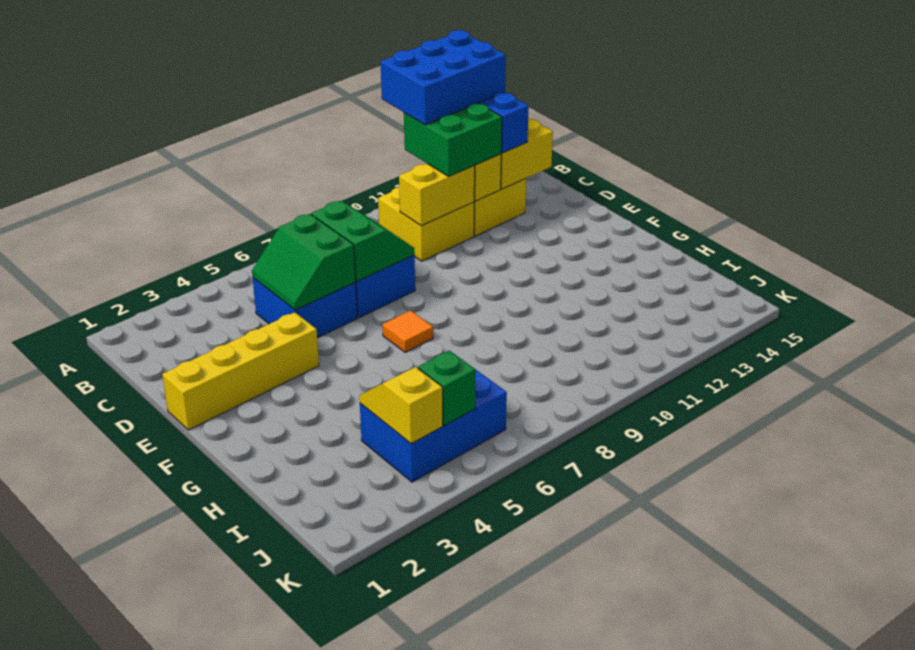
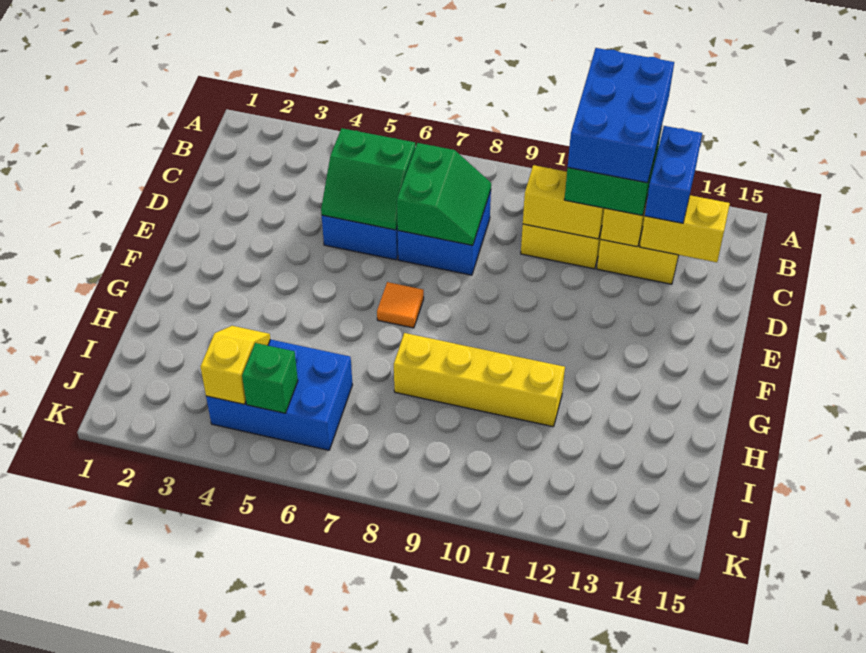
blue 2x3 brick [381,30,506,125] -> blue 2x3 brick turned to [568,48,674,183]
green 2x2 slope [252,214,356,310] -> green 2x2 slope turned to [321,128,415,230]
yellow 1x4 brick [162,312,319,430] -> yellow 1x4 brick moved to [394,333,565,427]

